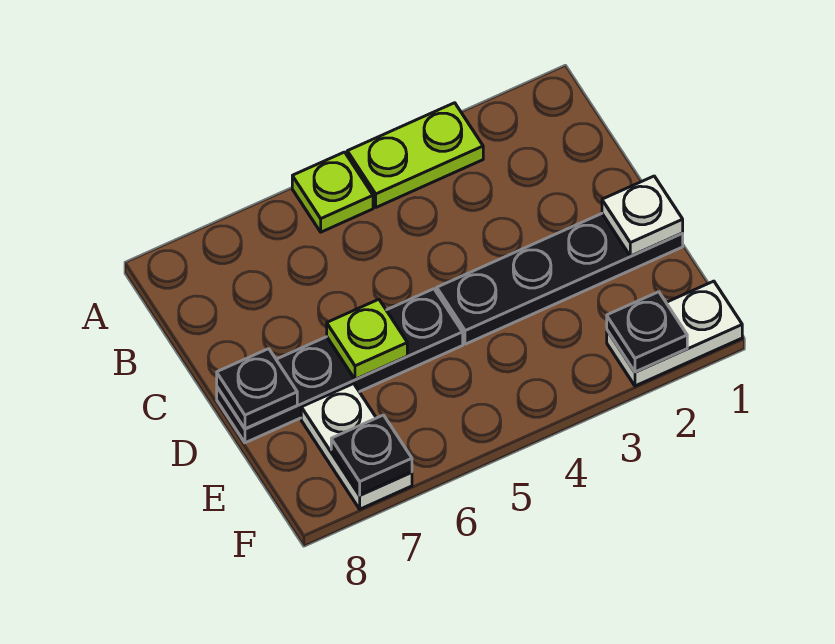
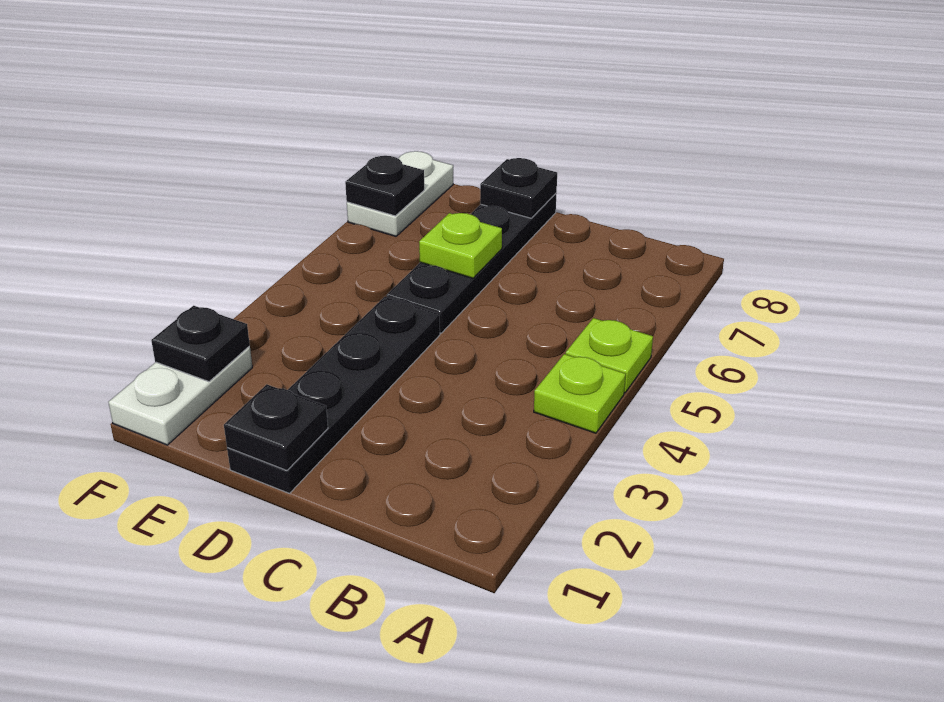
lime 1x2 plate [347,103,483,207] -> lime 1x1 plate [534,354,626,433]
white 1x1 plate [602,176,683,256] -> black 1x1 plate [224,384,328,470]
white 1x2 plate [301,384,412,509] -> white 1x2 plate turned to [347,151,453,236]

